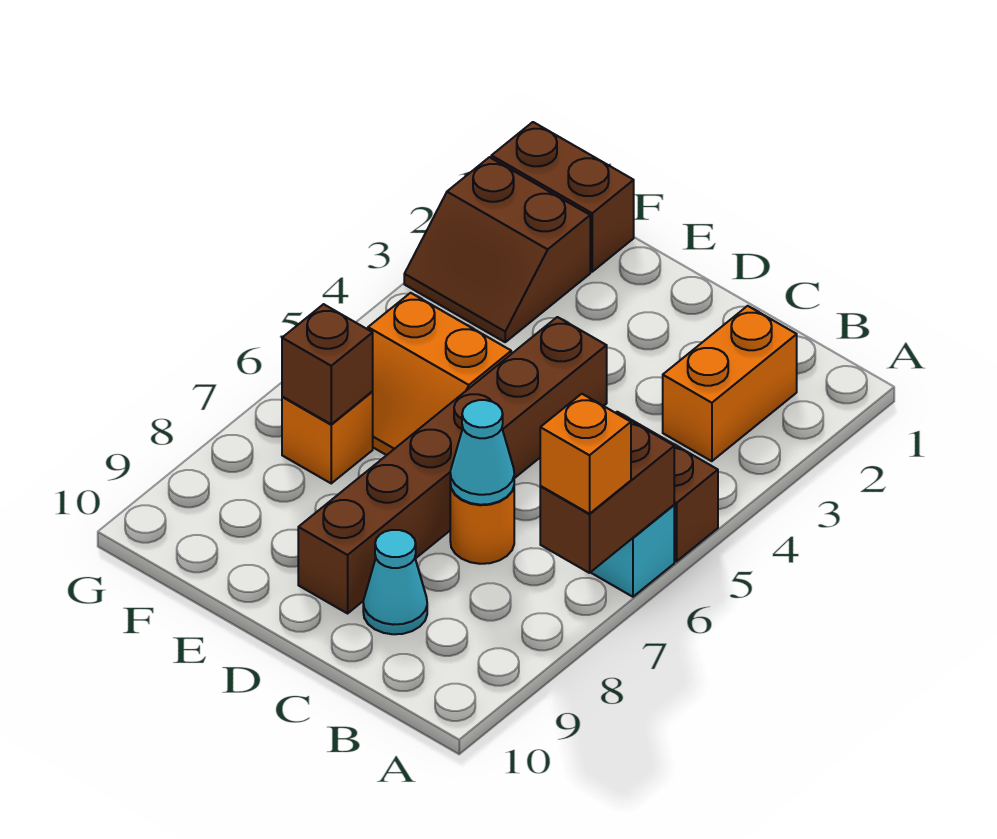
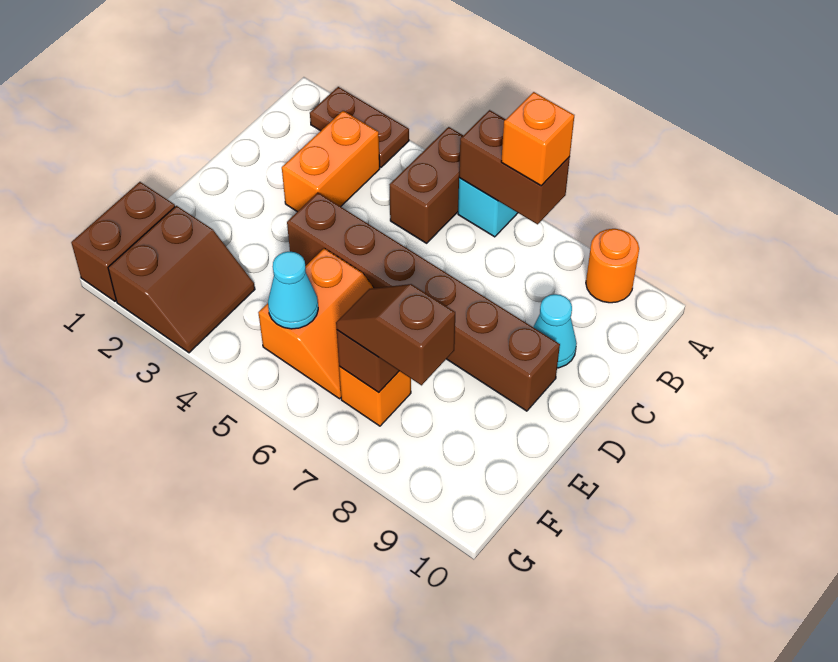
none -> brown 1x2 plate [310,87,409,167]
orange 1x2 brick [663,306,797,461] -> orange 1x2 brick turned to [282,111,380,212]
orange 1x1 round brick [450,484,514,564] -> orange 1x1 round brick moved to [586,229,639,303]
cyan 1x1 cone [450,400,514,505] -> cyan 1x1 cone moved to [268,252,318,329]
none -> brown 1x2 slope [336,284,455,385]

